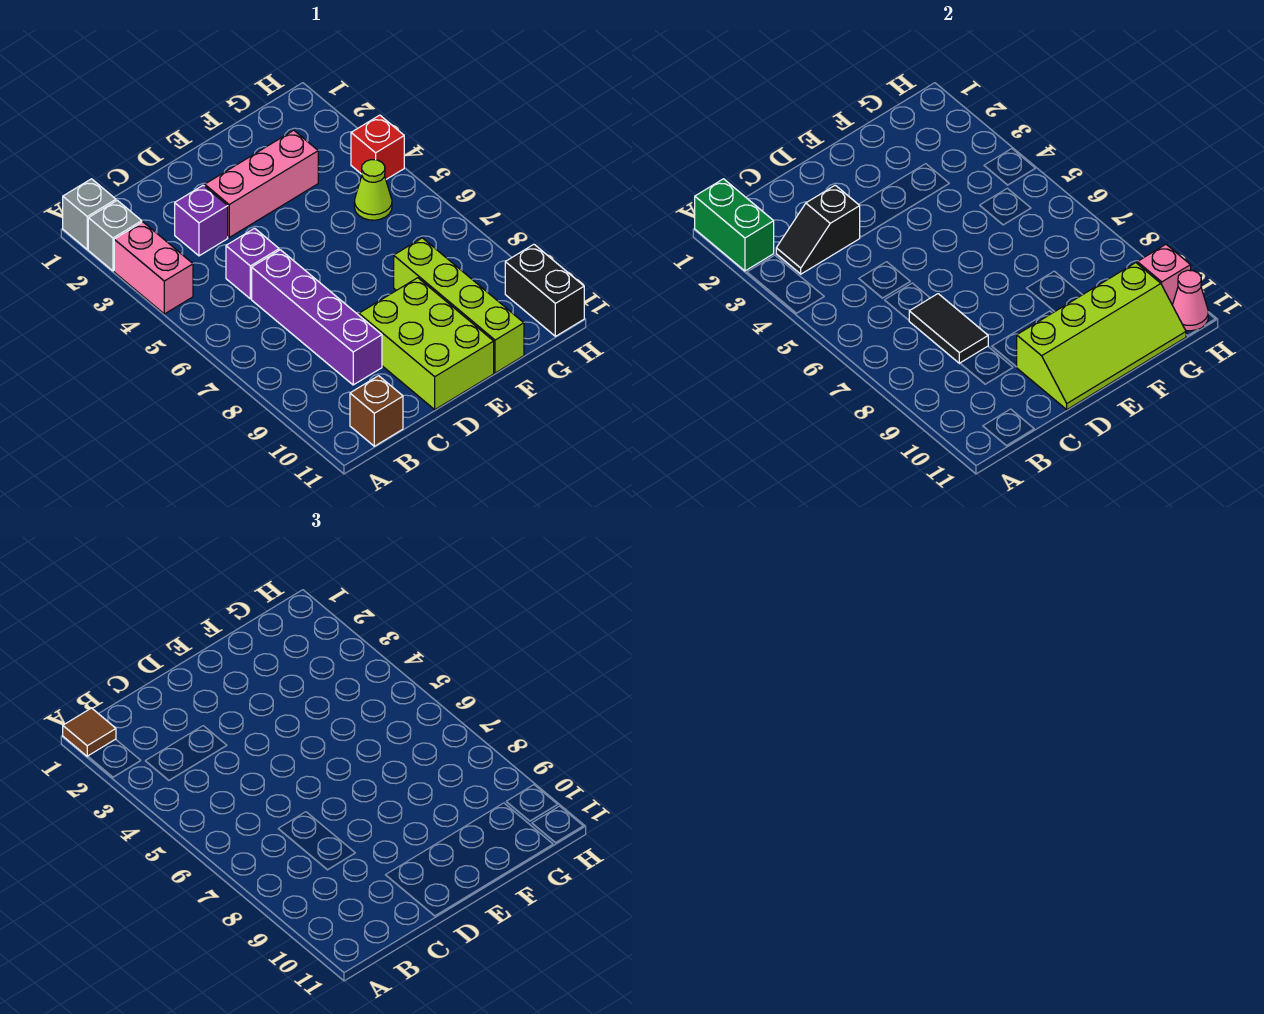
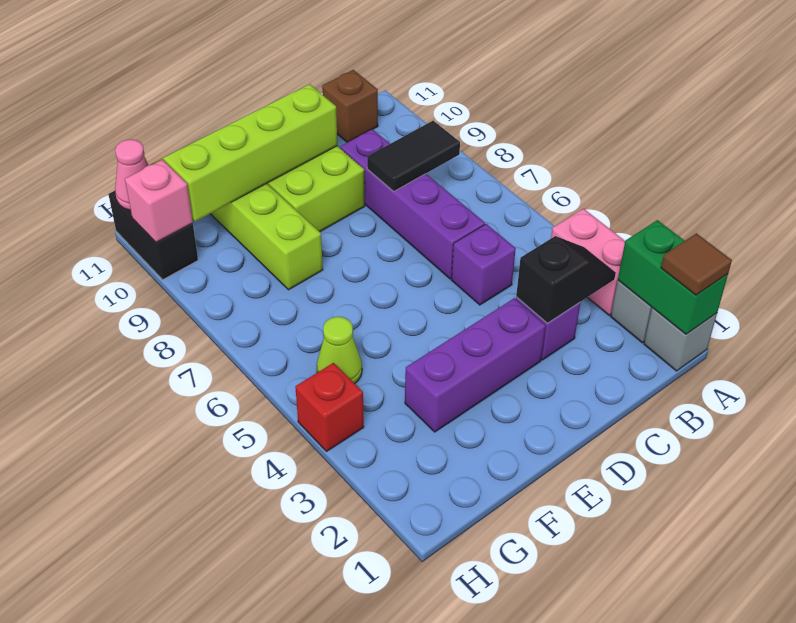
black 1x2 tile [909,294,988,363] -> black 1x2 tile turned to [367,121,460,191]
pink 1x3 brick [205,130,318,237] -> purple 1x3 brick [405,298,546,432]

